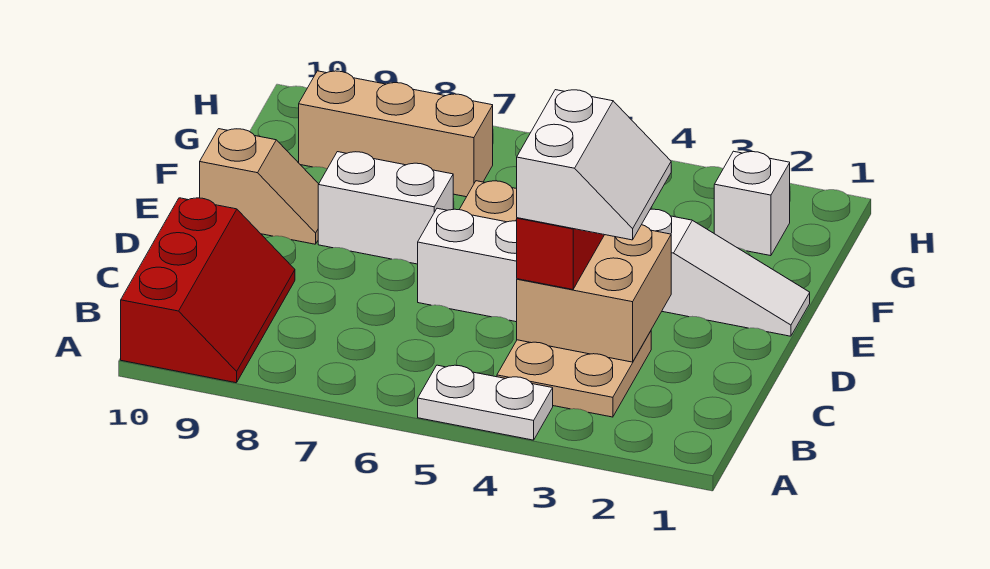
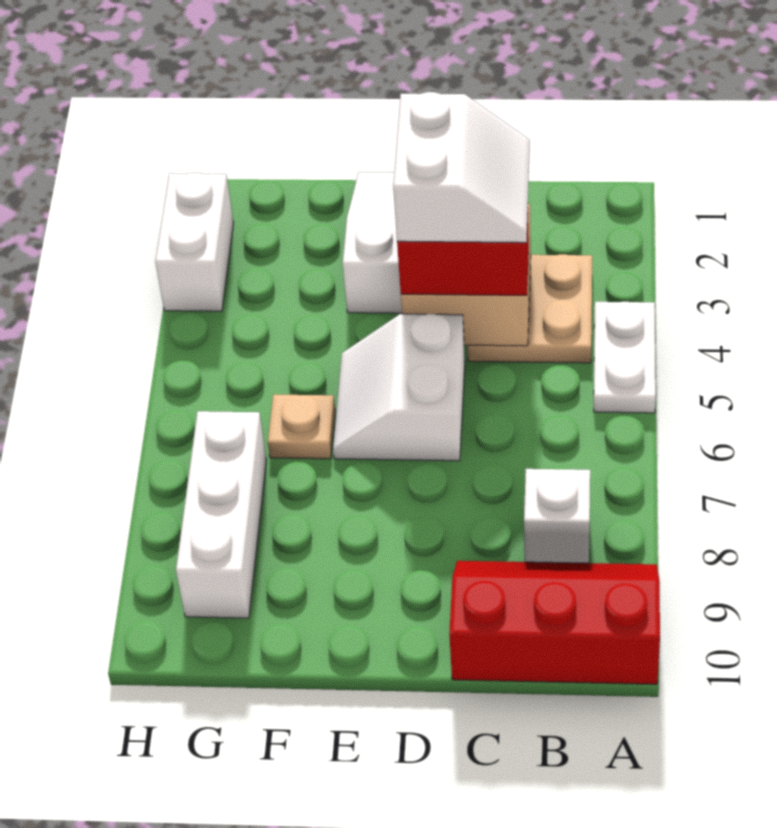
white 2x2 slope [516,90,671,240] -> white 2x2 slope turned to [393,92,530,243]
white 1x2 brick [318,152,453,264] -> white 1x2 brick moved to [155,173,234,311]
tan 1x2 slope [200,129,319,244] -> none
white 1x1 brick [714,151,790,256] -> white 1x1 brick moved to [524,469,590,563]
tan 1x3 brick [299,71,493,197] -> white 1x3 brick [176,411,266,618]

